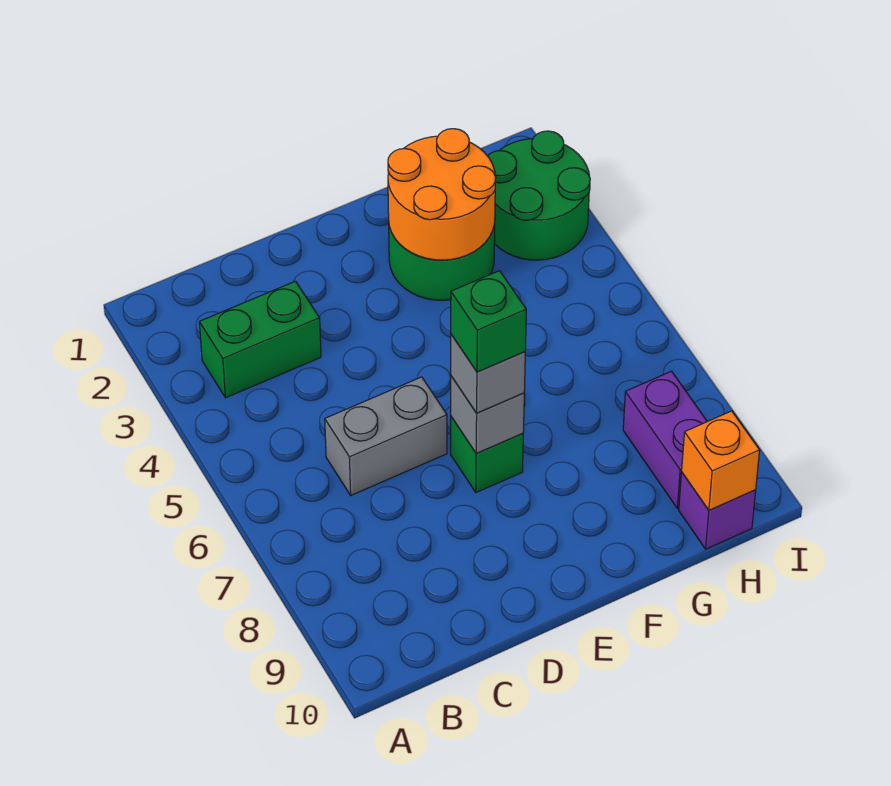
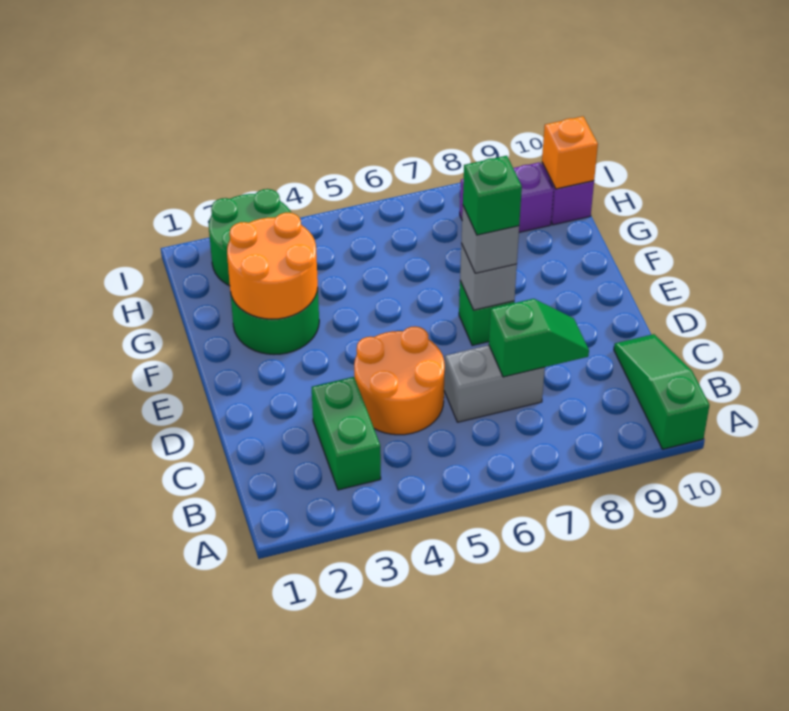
none -> green 1x3 slope [614,334,709,449]
none -> orange 2x2 round brick [354,326,445,435]
grey 1x2 brick [325,377,447,495] -> grey 1x2 brick turned to [444,345,545,422]
none -> green 1x2 slope [489,299,589,377]

